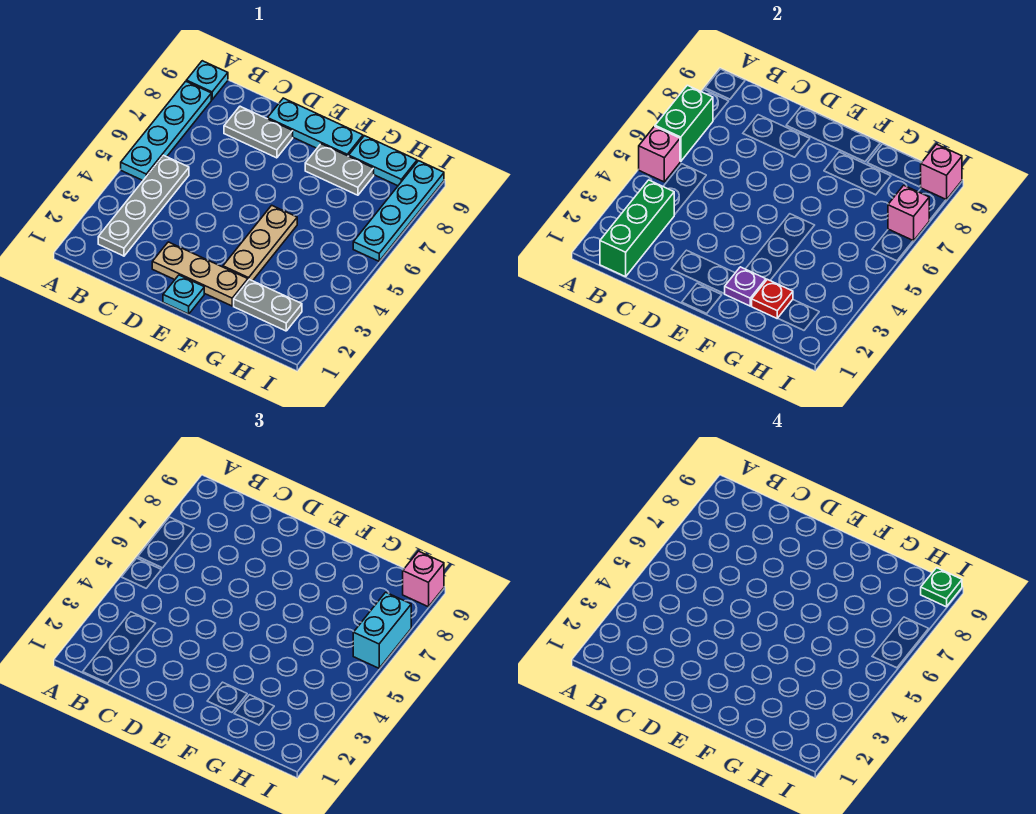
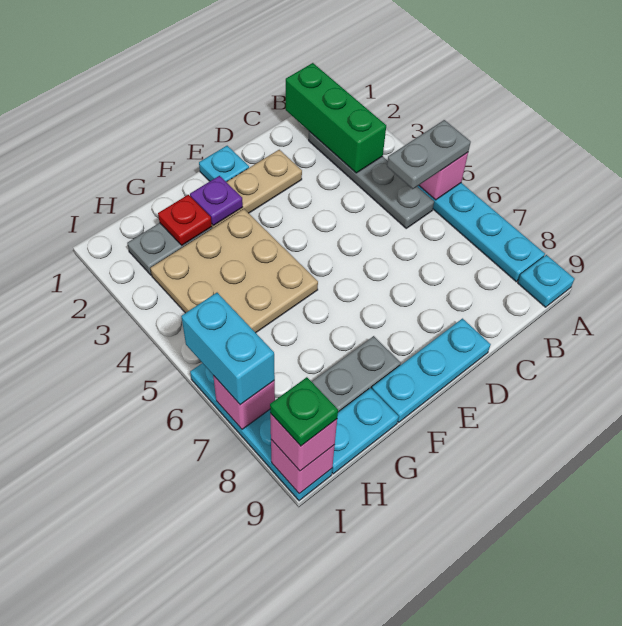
green 1x2 brick [655,85,713,161] -> none
grey 1x2 plate [224,106,293,158] -> grey 1x2 plate moved to [387,120,471,189]
tan 1x3 plate [223,205,297,281] -> tan 3x3 plate [150,209,318,333]

